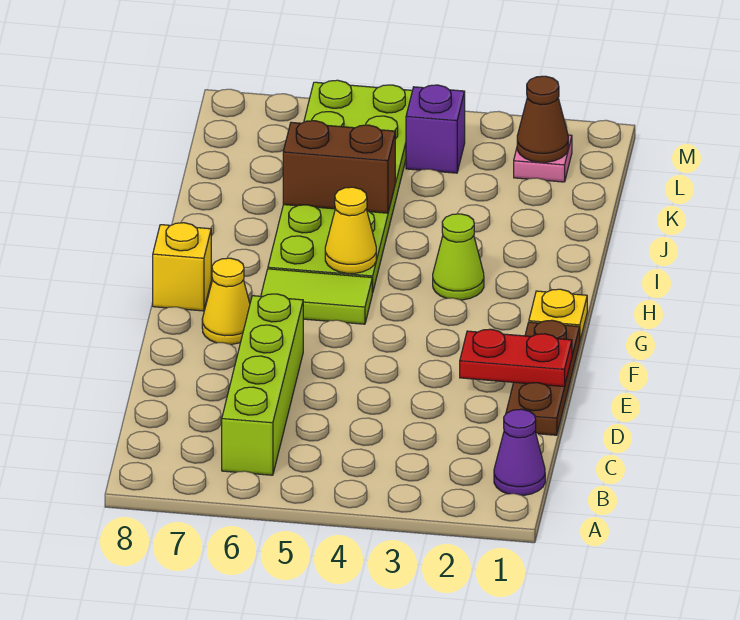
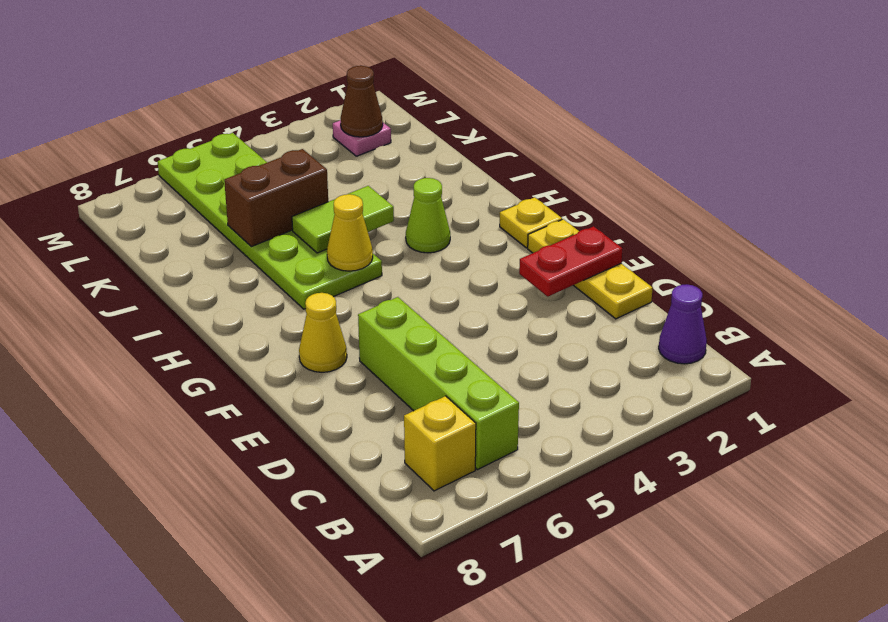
brown 1x3 plate [506,320,580,435] -> yellow 1x3 plate [528,219,652,319]
lime 1x2 tile [261,269,372,324] -> lime 1x2 tile moved to [292,186,394,253]
yellow 1x1 brick [153,223,211,311] -> yellow 1x1 brick moved to [404,396,476,491]
purple 1x1 brick [406,85,465,173] -> none

